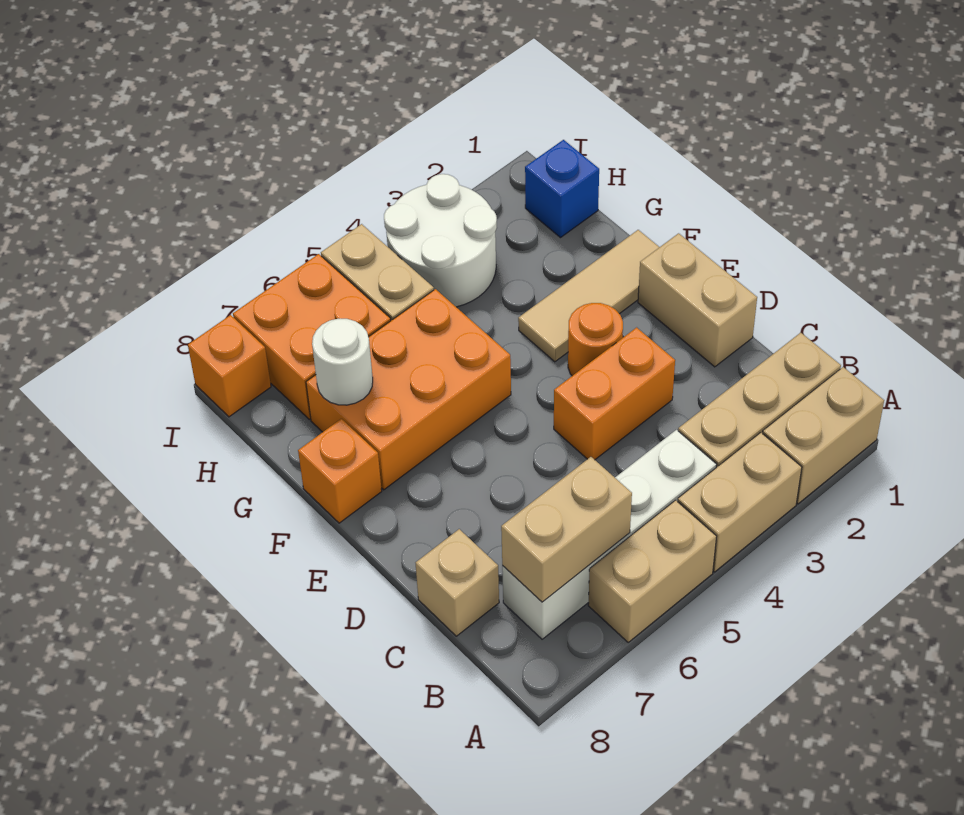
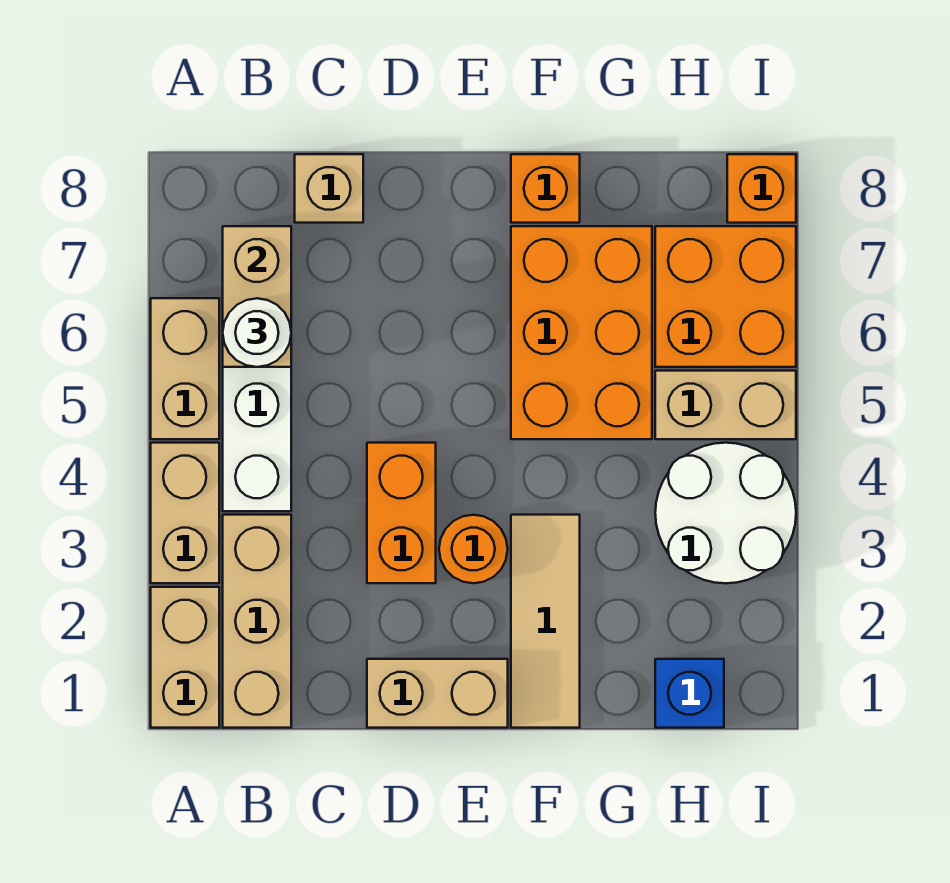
white 1x1 round brick [312,319,373,405] -> white 1x1 round brick moved to [223,298,291,367]

